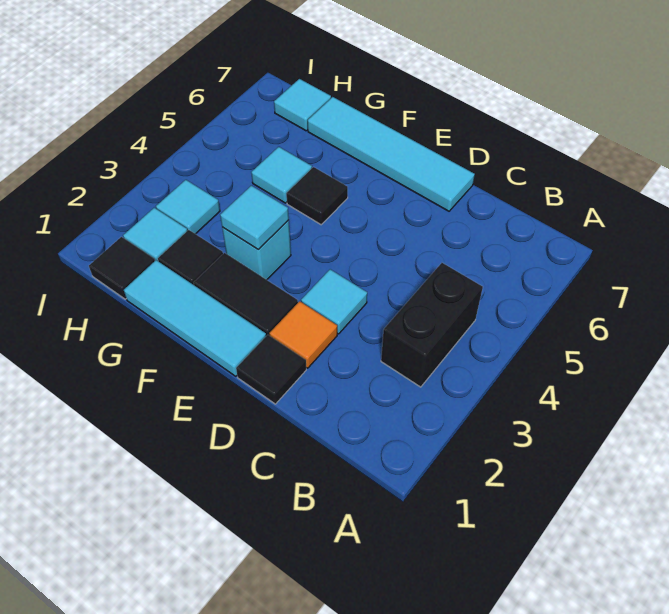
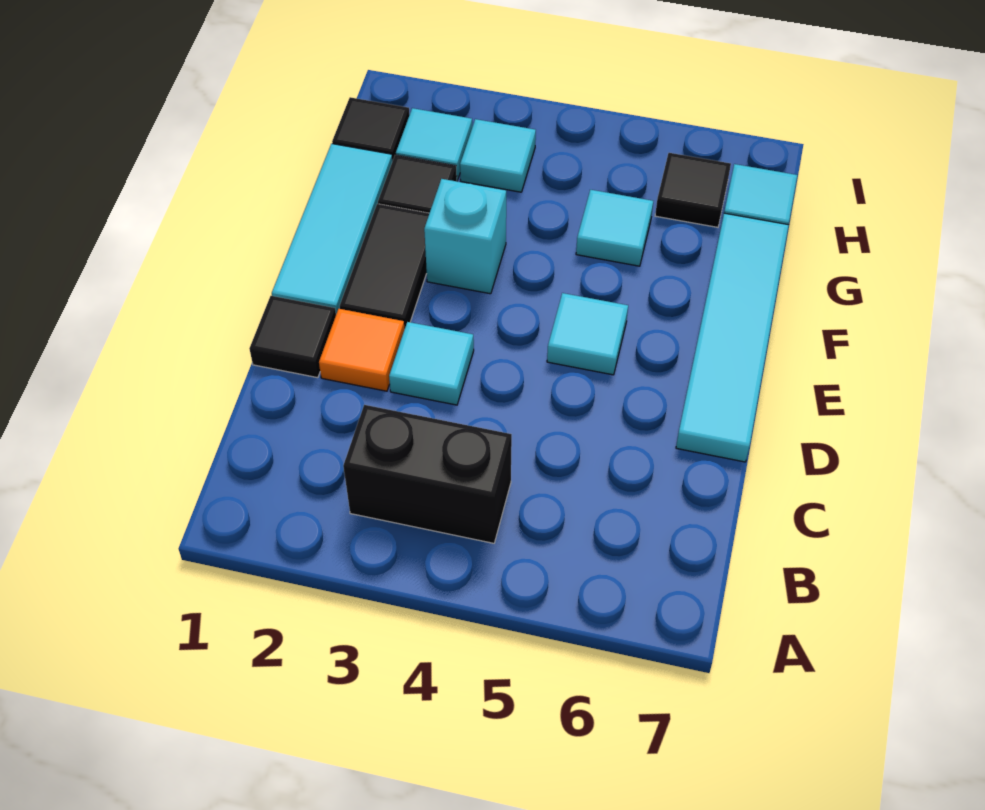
cyan 1x1 tile [220,186,289,250] -> cyan 1x1 tile moved to [547,293,628,375]
black 1x1 tile [287,167,348,225] -> black 1x1 tile moved to [655,153,731,227]

